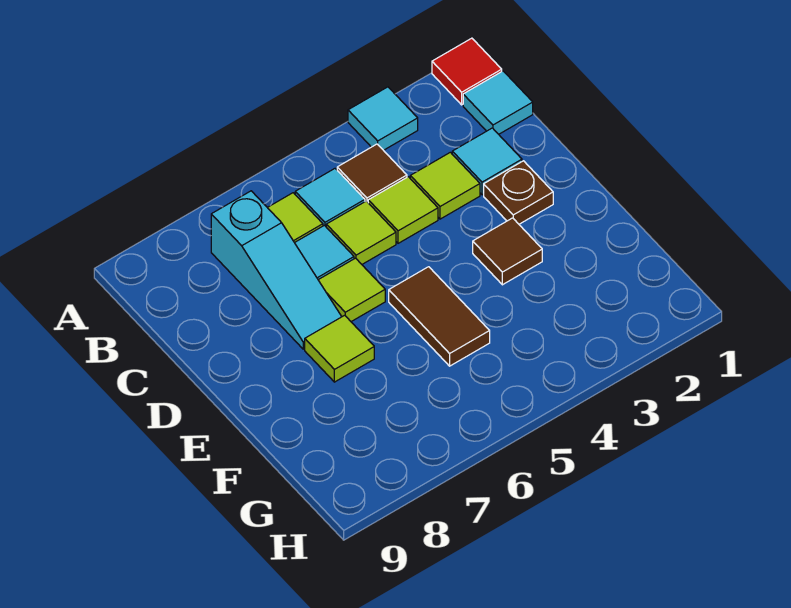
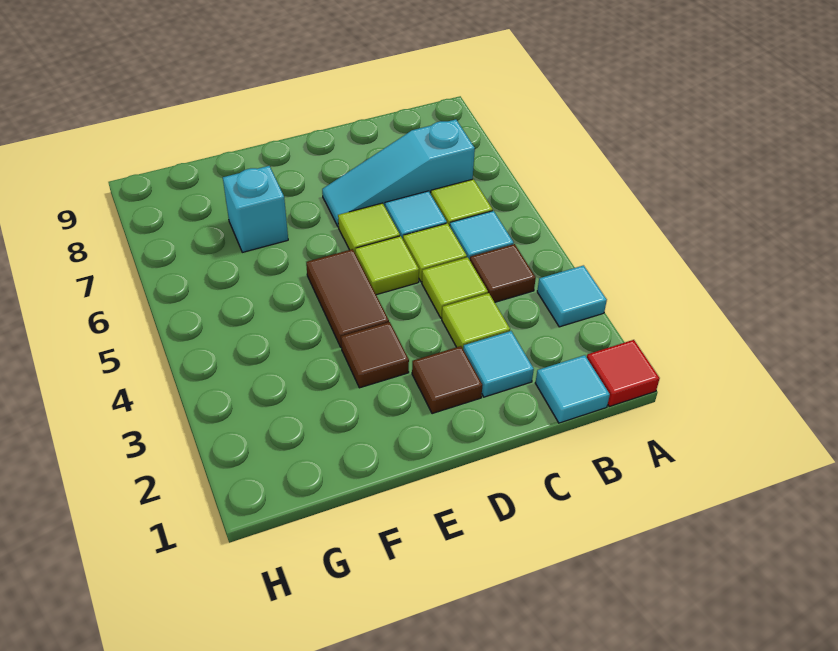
brown 1x1 plate [484,161,553,224] -> brown 1x1 tile [412,346,483,414]
brown 1x2 tile [389,267,490,366] -> brown 1x2 tile turned to [306,249,389,347]
lime 1x1 tile [305,315,374,382] -> lime 1x1 tile moved to [355,236,419,295]
none -> cyan 1x1 brick [223,166,288,252]

